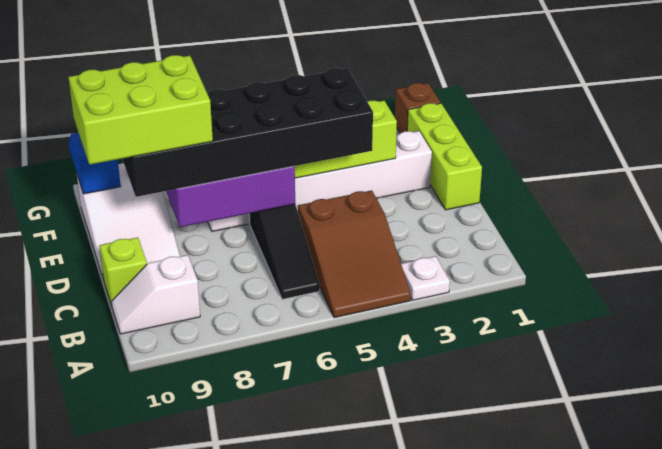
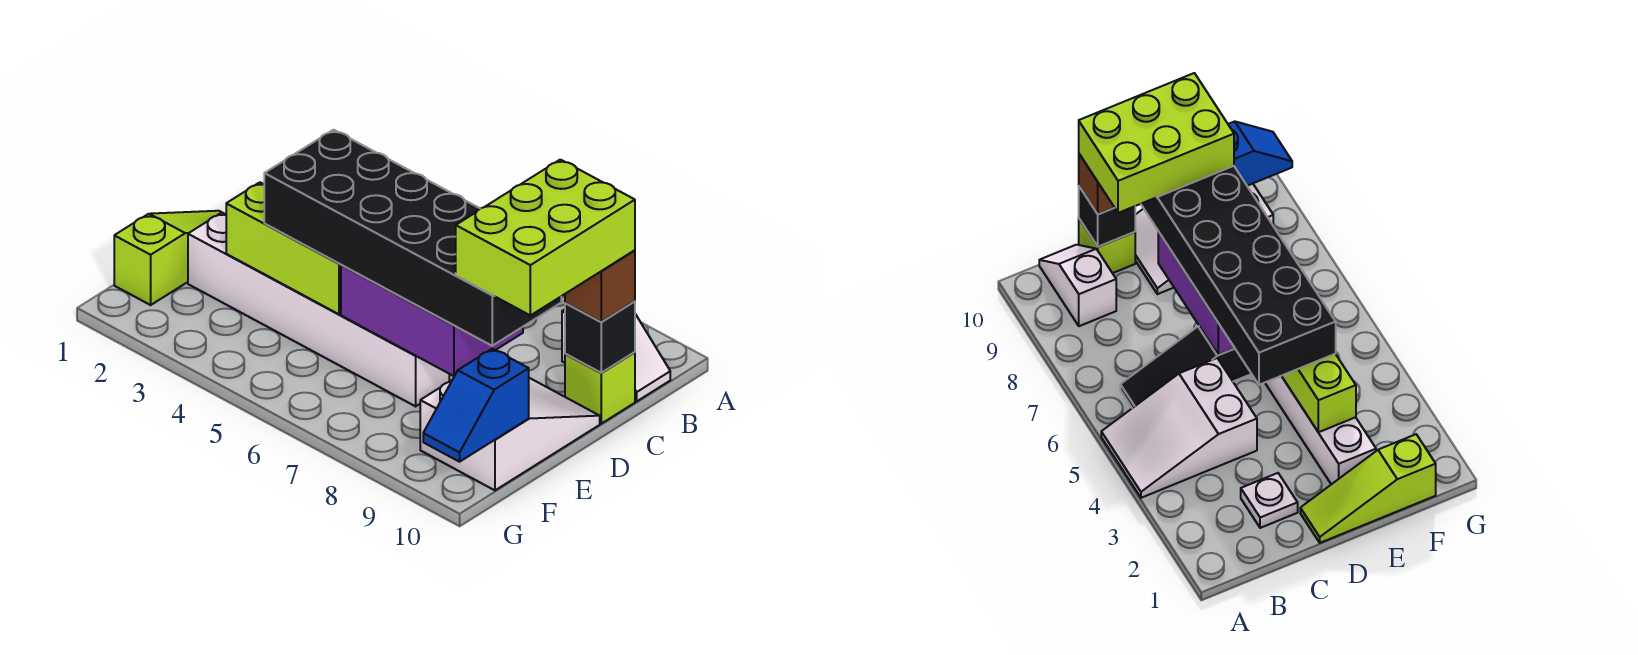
white 1x1 plate [401,256,450,300] -> white 1x1 plate moved to [1241,473,1298,528]
brown 2x3 slope [298,190,411,318] -> white 2x3 slope [1101,358,1257,498]
none -> black 1x1 brick [565,301,635,373]
lime 1x3 brick [407,103,482,210] -> lime 1x3 slope [114,211,222,305]
lime 2x3 brick [68,55,213,165] -> lime 2x3 brick turned to [456,160,635,315]
brown 1x1 brick [395,83,441,133] -> brown 1x1 brick moved to [565,250,635,322]

